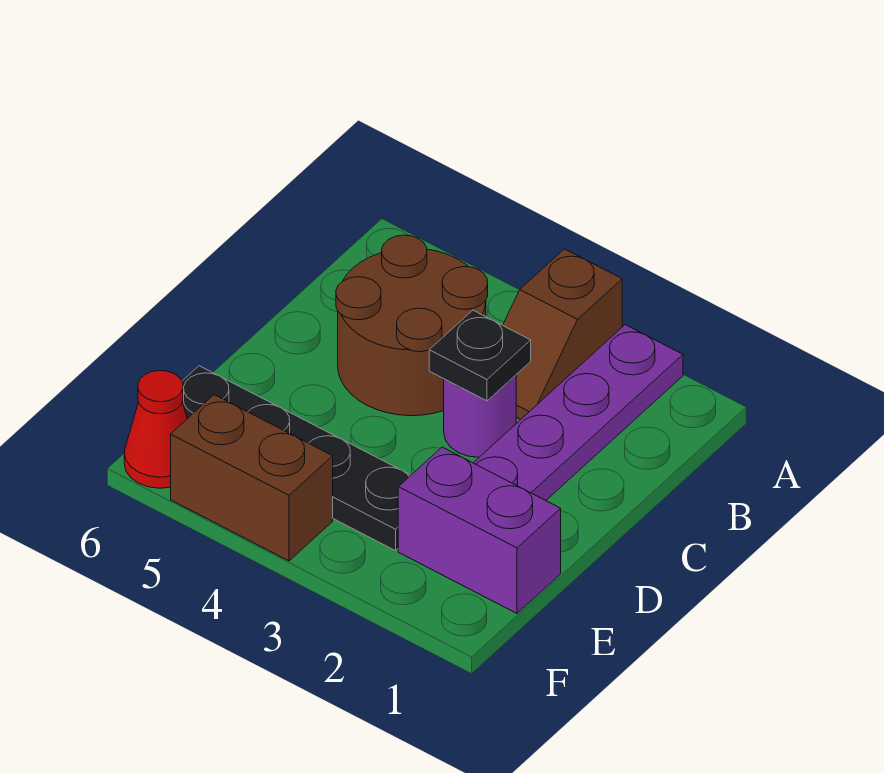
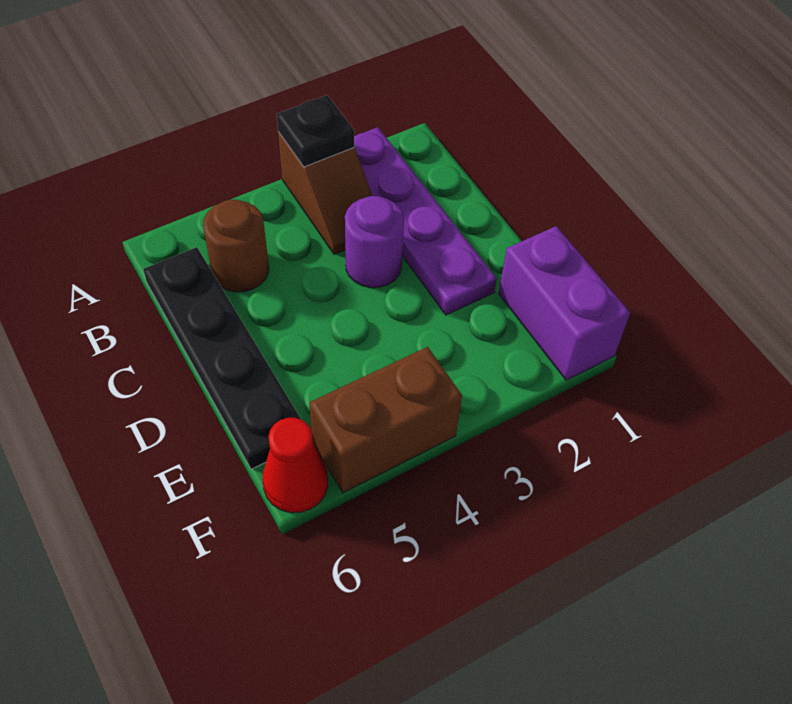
brown 2x2 round brick [336,235,488,416] -> brown 1x1 round brick [203,200,269,292]
black 1x1 plate [429,310,531,401] -> black 1x1 plate moved to [277,95,355,167]
purple 1x2 brick [398,447,561,613] -> purple 1x2 brick turned to [499,226,630,380]
black 1x4 plate [182,366,411,551] -> black 1x4 plate turned to [143,247,301,469]

